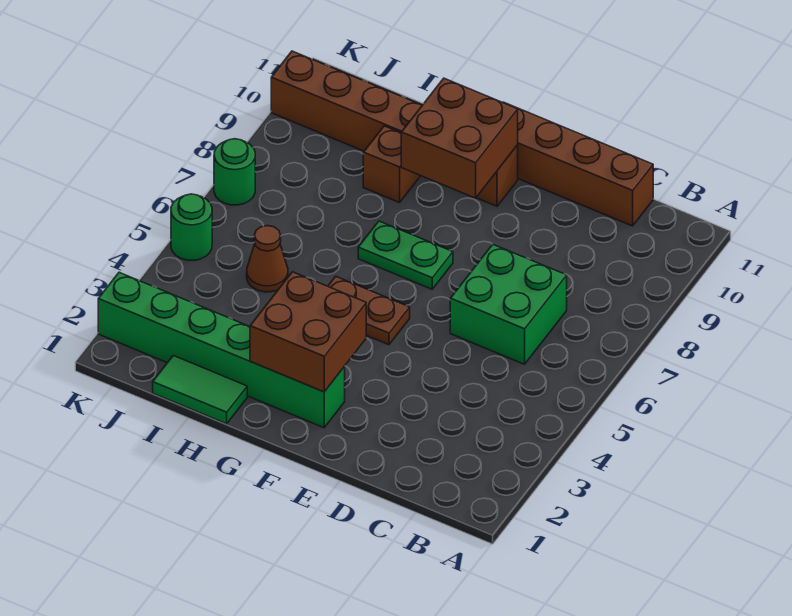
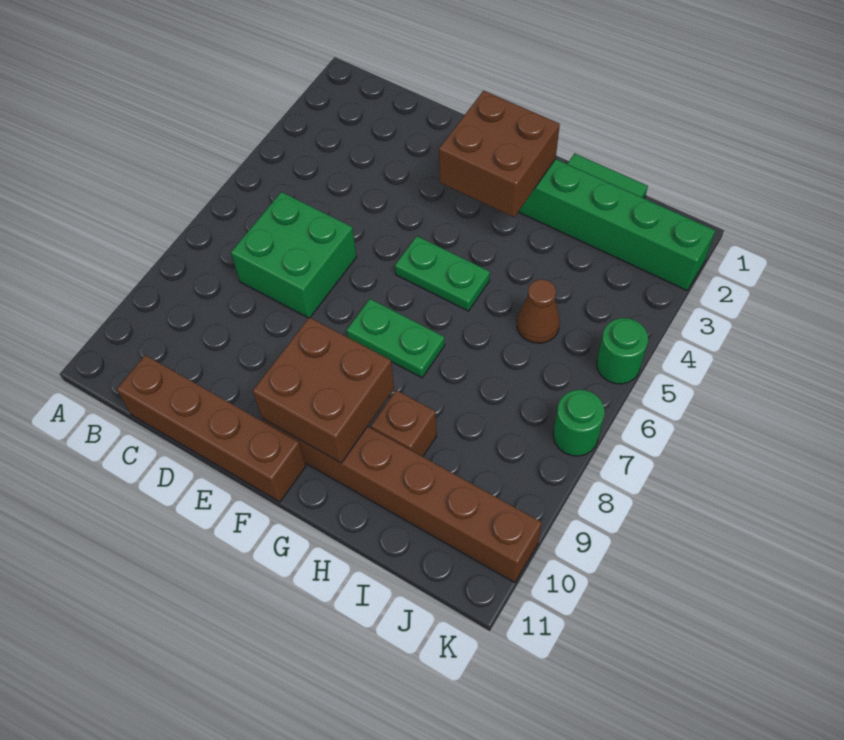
brown 1x2 plate [328,276,410,345] -> green 1x2 plate [395,236,490,311]

